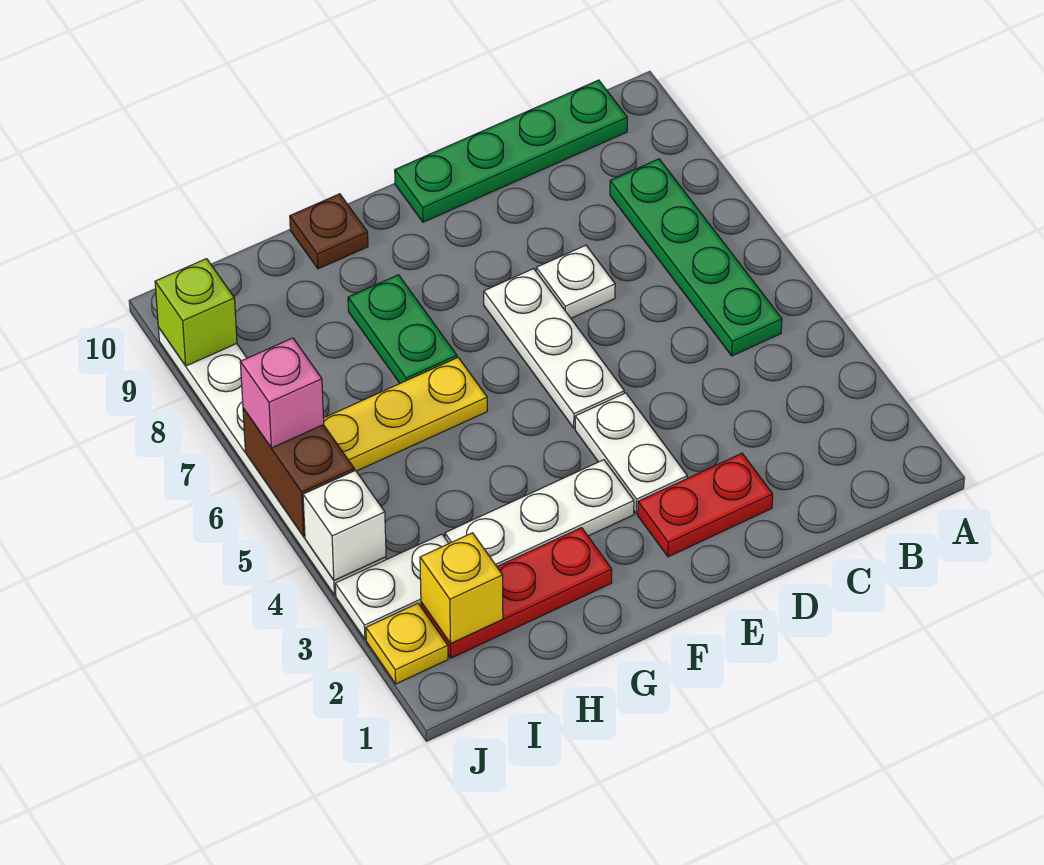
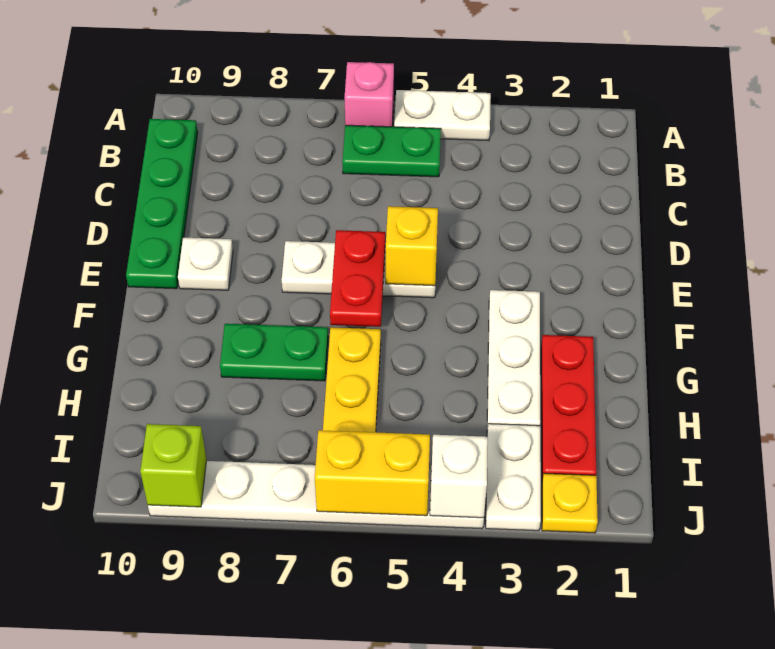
green 1x4 plate [610,159,782,356] -> green 1x2 plate [342,125,441,177]
red 1x2 plate [638,453,773,557] -> red 1x2 plate moved to [330,230,385,327]
white 1x1 plate [536,245,615,318] -> white 1x1 plate moved to [178,238,233,290]
white 1x2 plate [575,393,687,513] -> white 1x2 plate moved to [394,90,491,141]
brown 1x1 plate [290,194,368,269] -> none
yellow 1x1 brick [420,533,503,643] -> yellow 1x1 brick moved to [385,206,438,286]
brown 1x2 brick [243,408,354,537] -> yellow 1x2 brick [315,430,430,516]
pink 1x1 brick [240,338,324,448] -> pink 1x1 brick moved to [345,62,394,127]

